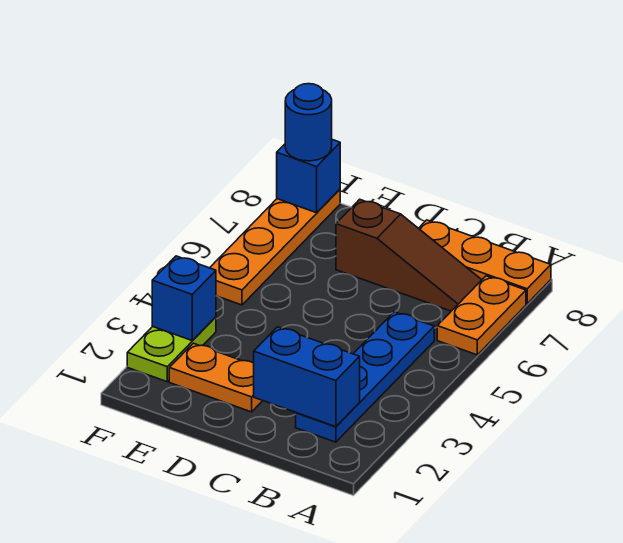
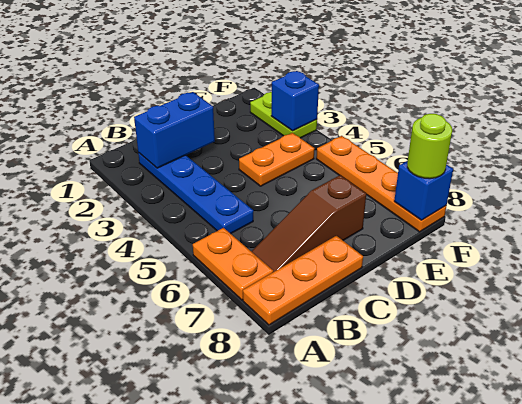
orange 1x2 plate [169,343,263,412] -> orange 1x2 plate moved to [239,133,314,186]
blue 1x1 round brick [285,84,332,161] -> lime 1x1 round brick [407,114,452,179]

